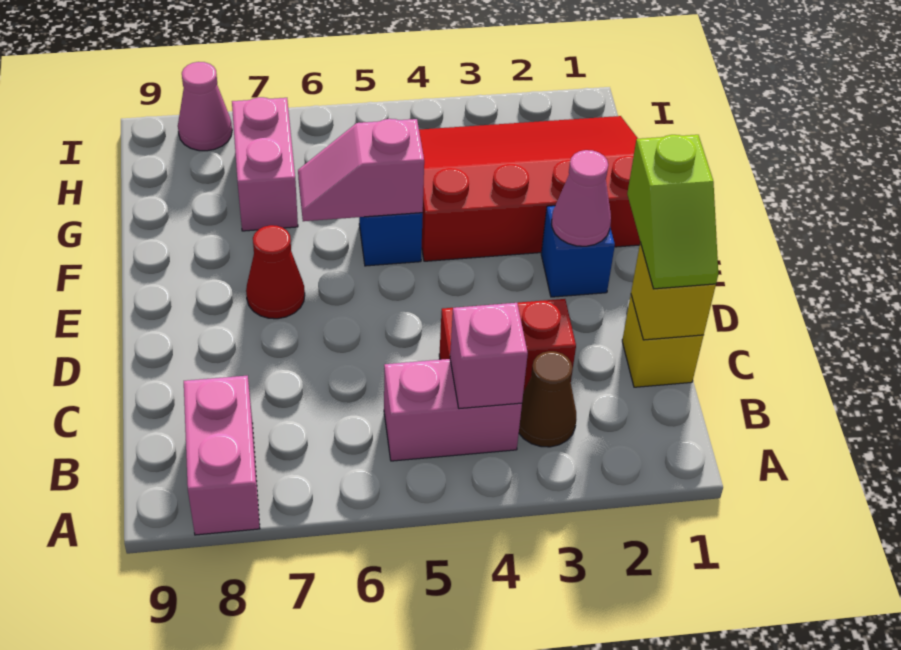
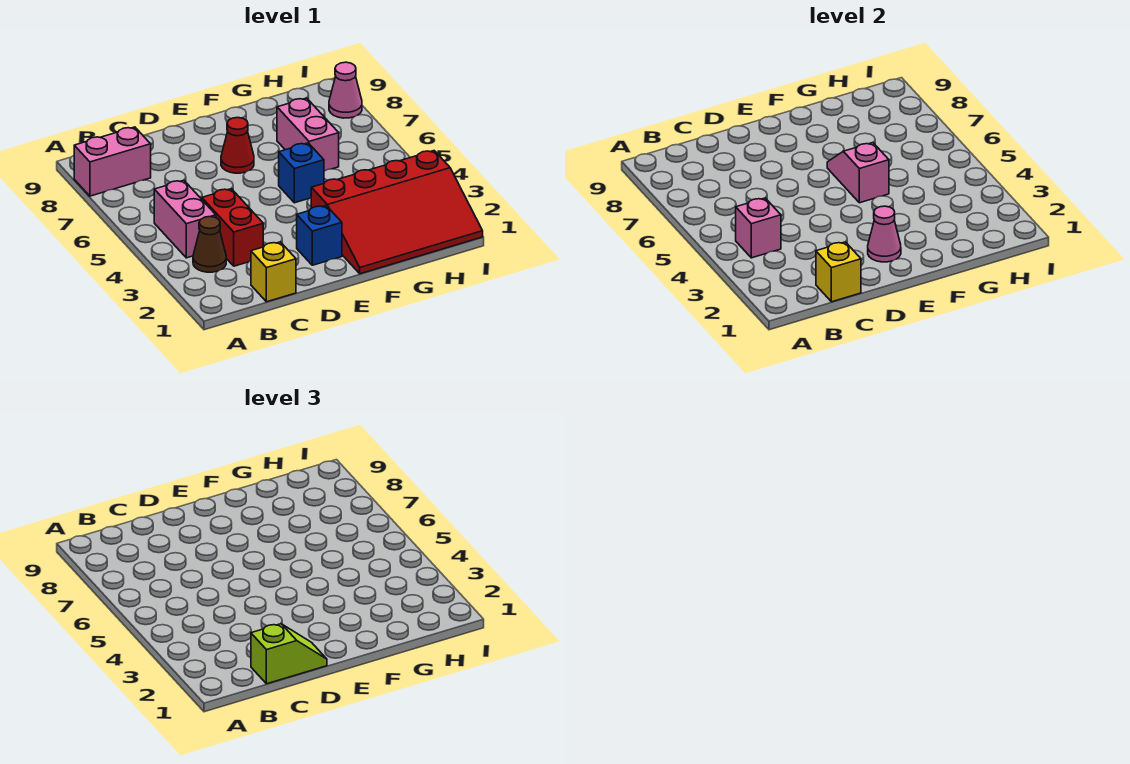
lime 1x2 slope [627,135,718,289] -> lime 1x2 slope turned to [251,624,327,684]
red 3x4 slope [419,116,640,261] -> red 3x4 slope turned to [311,151,483,274]
pink 1x2 brick [232,97,298,231] -> pink 1x2 brick turned to [277,98,339,171]

